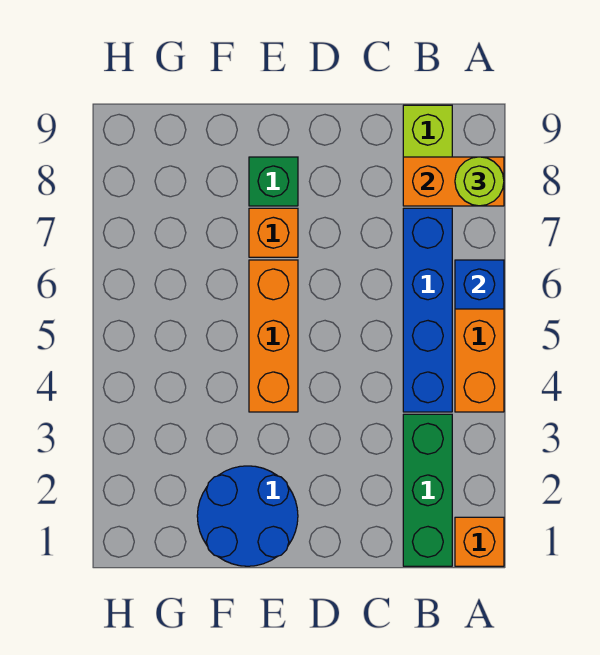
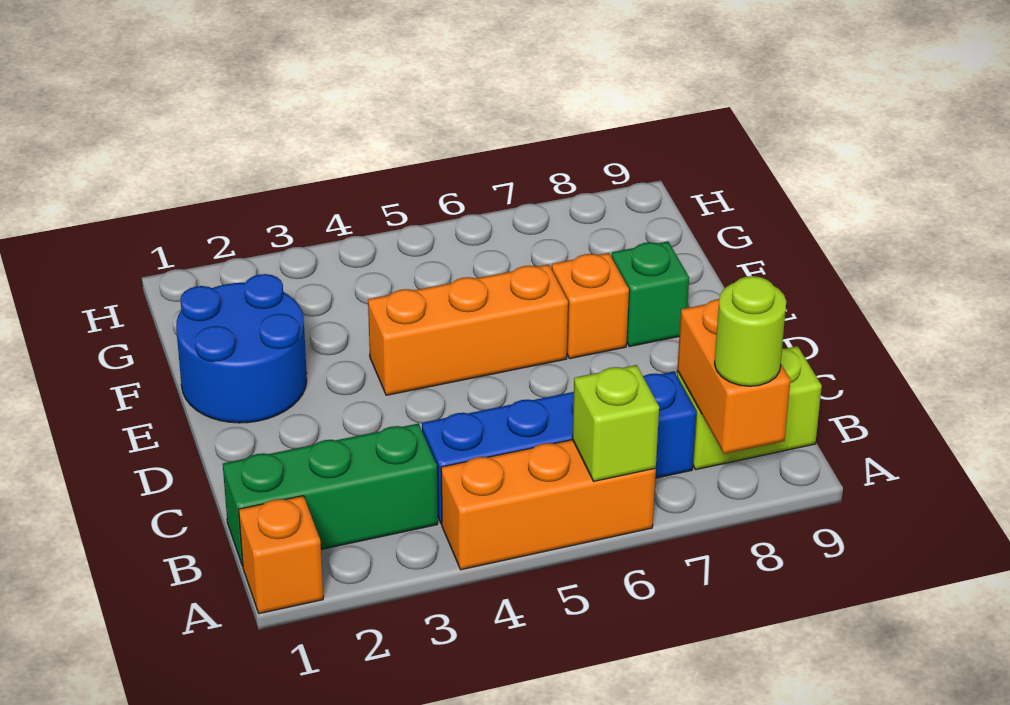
blue 1x1 brick [455,260,504,309] -> lime 1x1 brick [572,365,659,481]

